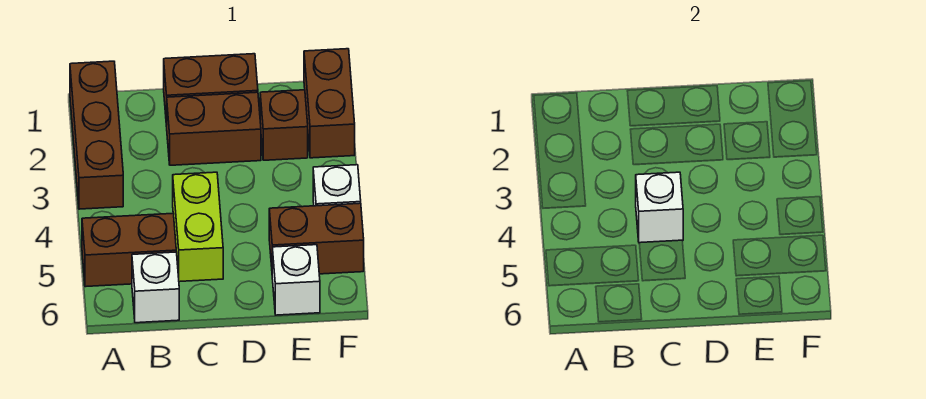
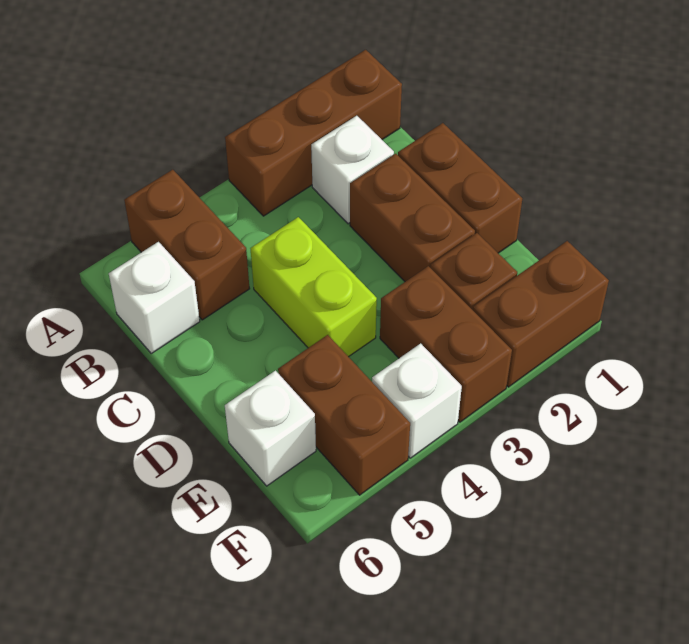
lime 1x2 brick [173,172,223,282] -> lime 1x2 brick turned to [250,217,377,357]
white 1x1 brick [636,172,683,243] -> white 1x1 brick moved to [311,116,394,224]
none -> brown 1x2 brick [380,266,512,422]

